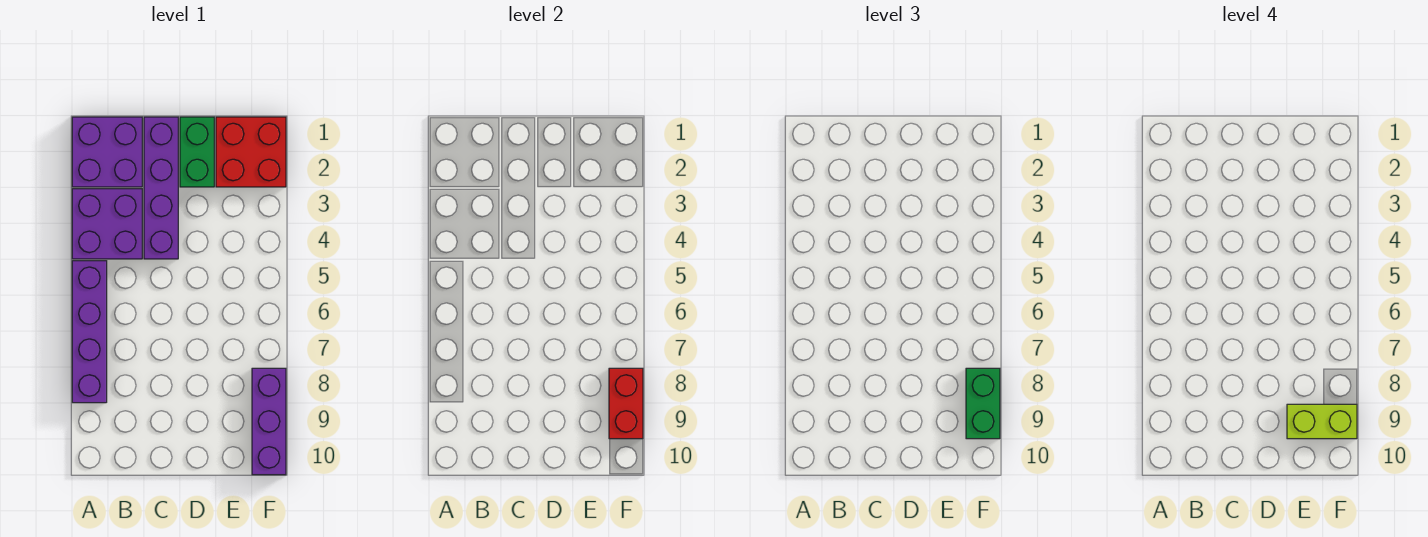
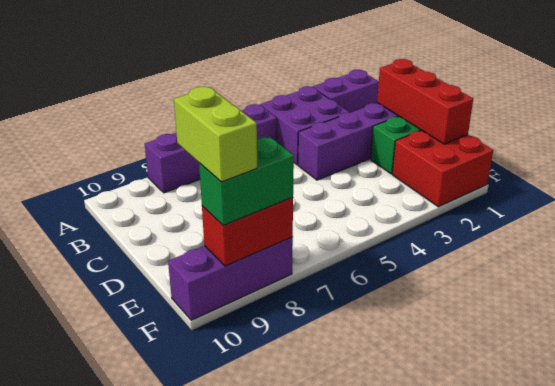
purple 2x2 brick [72,117,142,187] -> purple 1x2 brick [313,70,379,113]
none -> red 1x3 brick [377,59,473,144]

